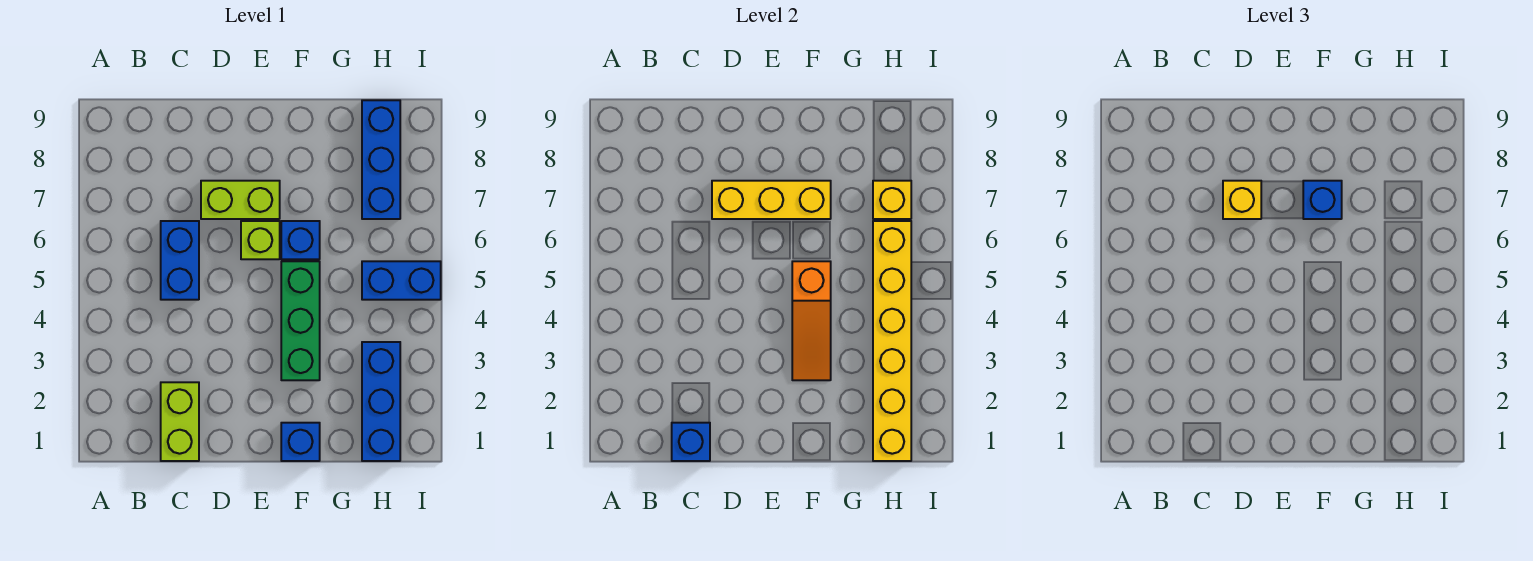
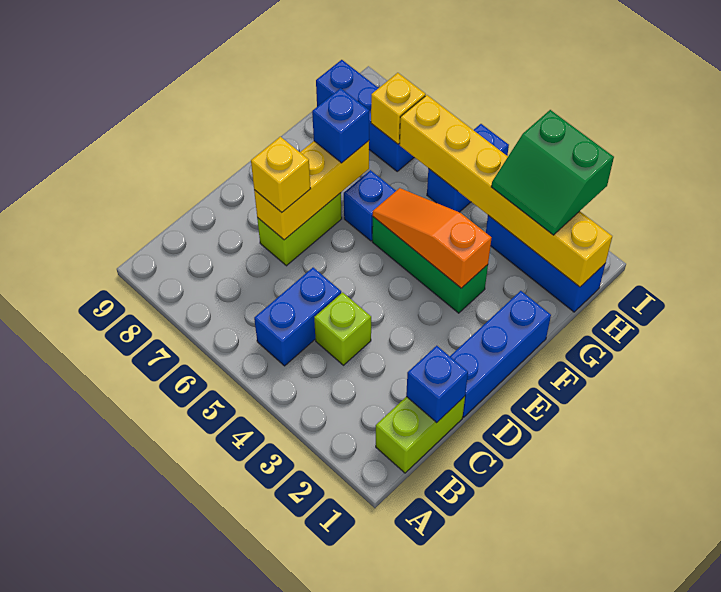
lime 1x2 brick [161,382,199,461] -> lime 1x2 brick turned to [376,396,465,473]
blue 1x2 brick [161,221,199,300] -> blue 1x2 brick turned to [254,268,341,366]
lime 1x1 brick [241,221,280,259] -> lime 1x1 brick moved to [314,292,371,365]
blue 1x1 brick [281,423,320,461] -> blue 1x3 brick [450,291,551,417]
orange 1x3 slope [792,261,831,380] -> orange 1x3 slope turned to [373,188,491,288]
none -> green 2x2 slope [491,110,614,235]

